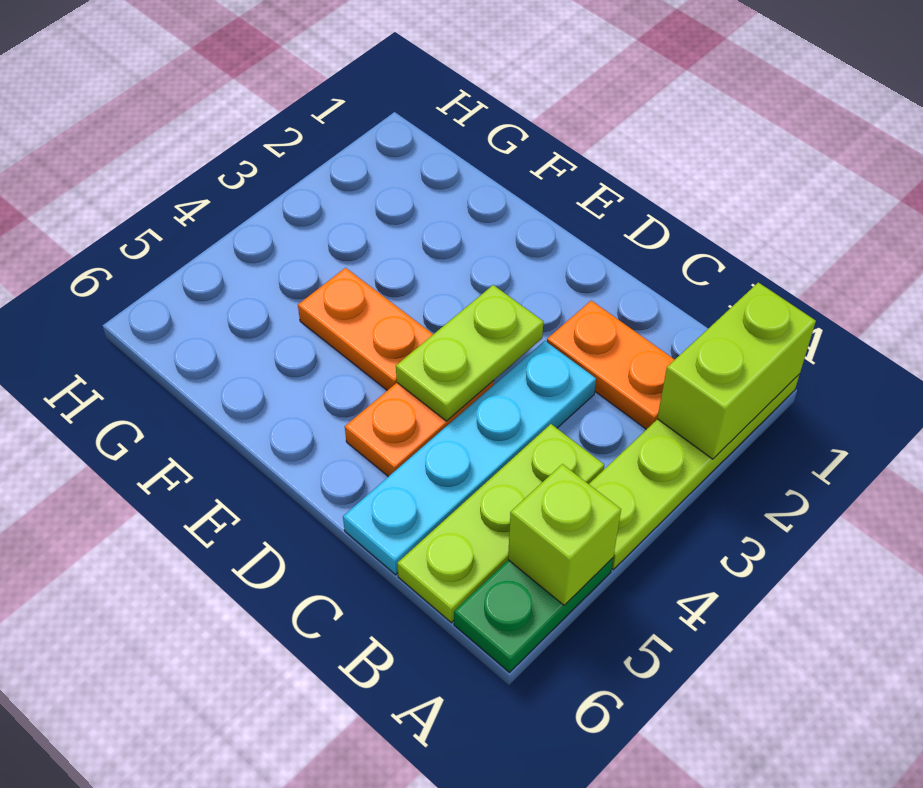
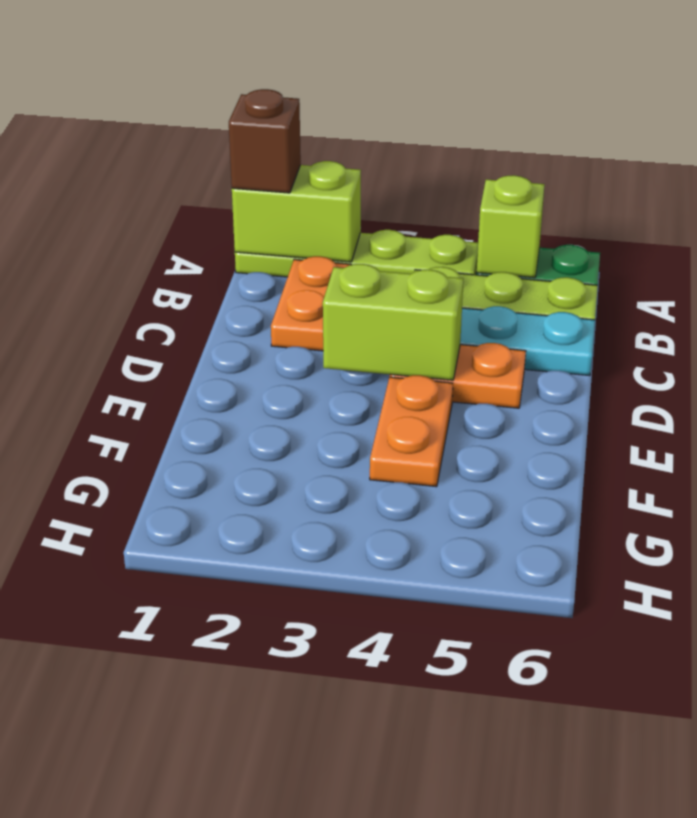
none -> brown 1x1 brick [229,89,301,193]
lime 1x2 plate [396,285,543,421] -> lime 1x2 brick [323,264,463,380]

